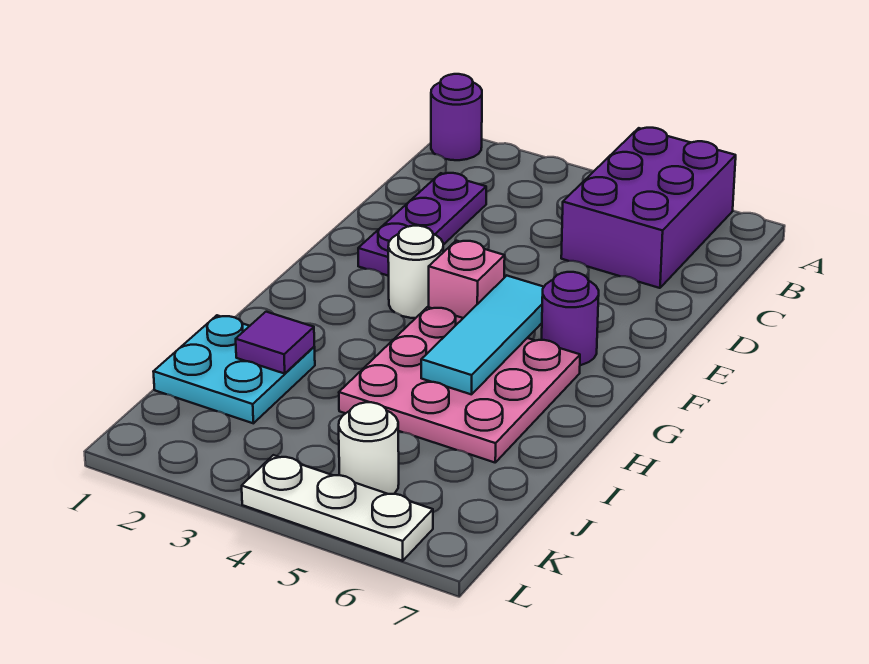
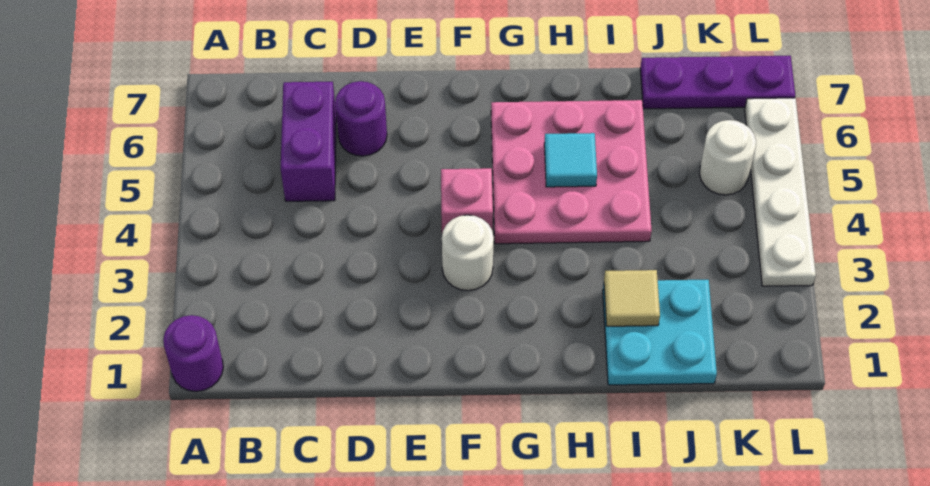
purple 2x3 brick [561,128,736,288] -> purple 1x2 brick [281,82,336,201]
purple 1x3 plate [358,173,486,276] -> purple 1x3 plate moved to [640,56,795,109]
cyan 1x3 tile [421,276,544,395] -> cyan 1x1 tile [544,133,597,187]
purple 1x1 round brick [542,272,599,365] -> purple 1x1 round brick moved to [335,81,387,156]
purple 1x1 tile [236,312,314,374] -> tan 1x1 tile [604,270,660,326]
white 1x3 plate [242,455,433,561] -> white 1x4 plate [745,98,816,286]

